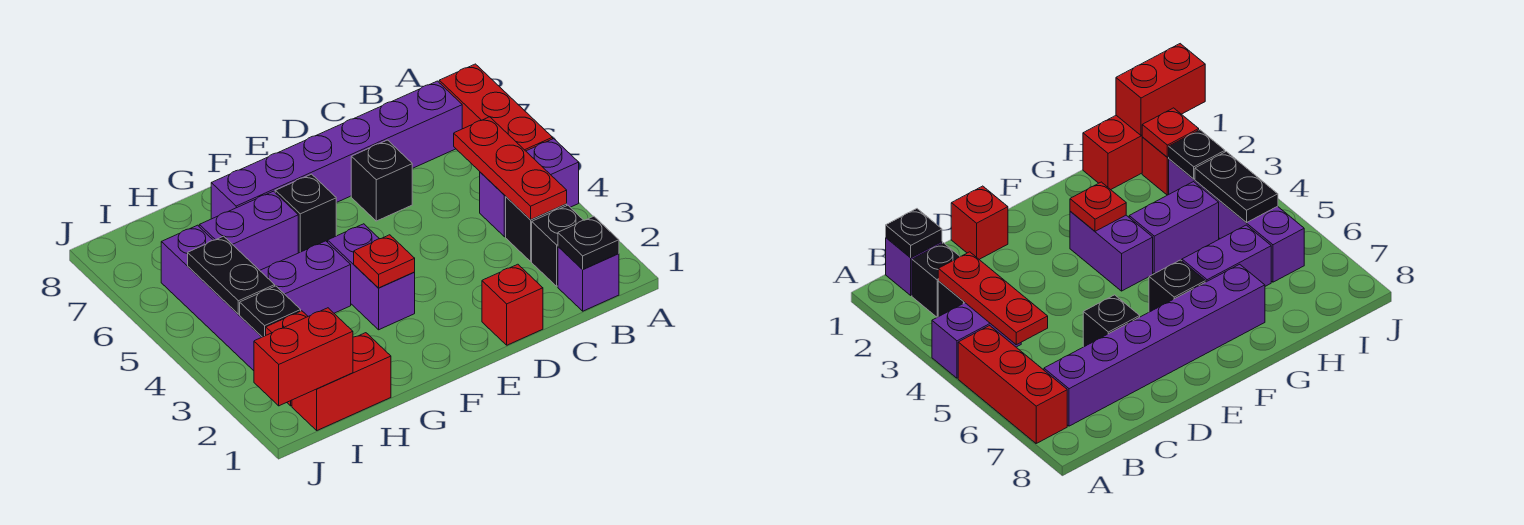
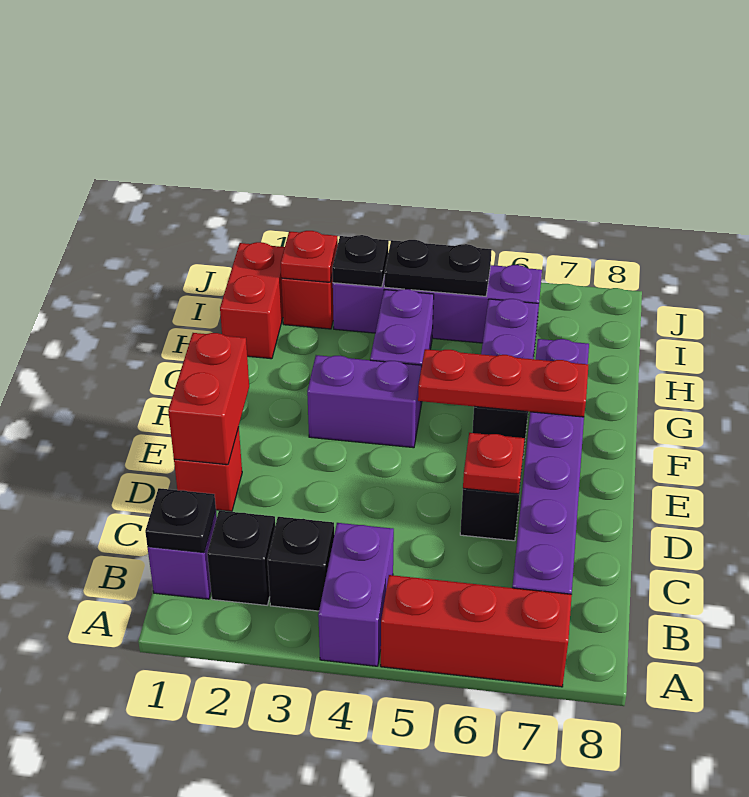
red 1x3 plate [454,117,567,220] -> red 1x3 plate moved to [418,349,588,417]
red 1x1 plate [354,235,415,288] -> red 1x1 plate moved to [463,433,524,494]
red 1x2 brick [254,308,353,406] -> red 1x2 brick moved to [168,333,249,465]

